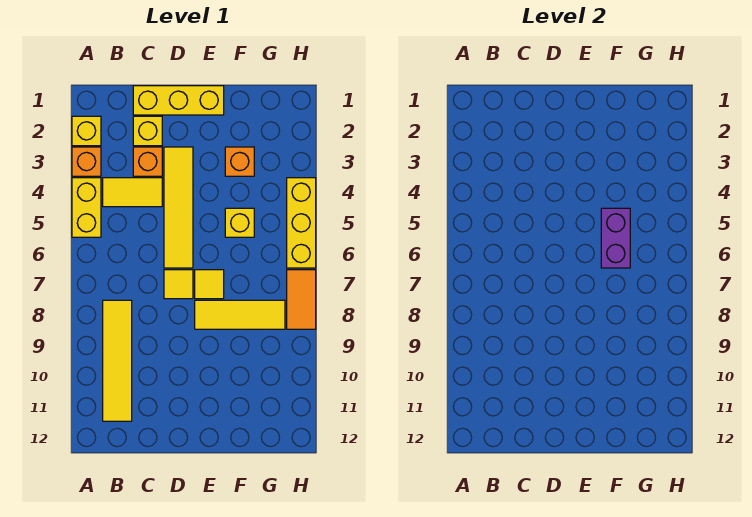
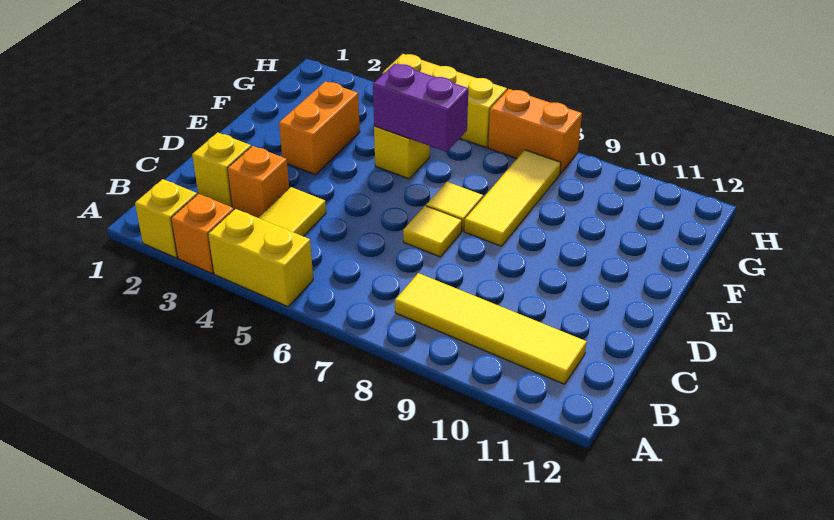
yellow 1x3 brick [133,86,224,115] -> none
yellow 1x4 tile [164,147,193,268] -> none
orange 1x1 brick [225,147,254,176] -> orange 1x2 brick [279,81,360,175]
orange 1x2 tile [287,270,316,329] -> orange 1x2 brick [488,89,582,174]

